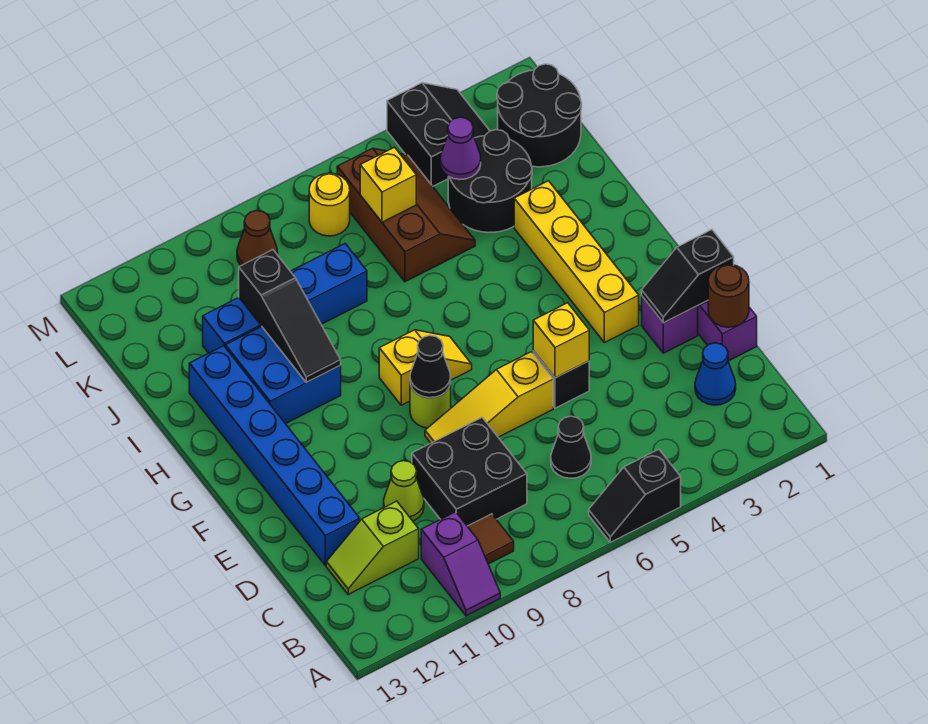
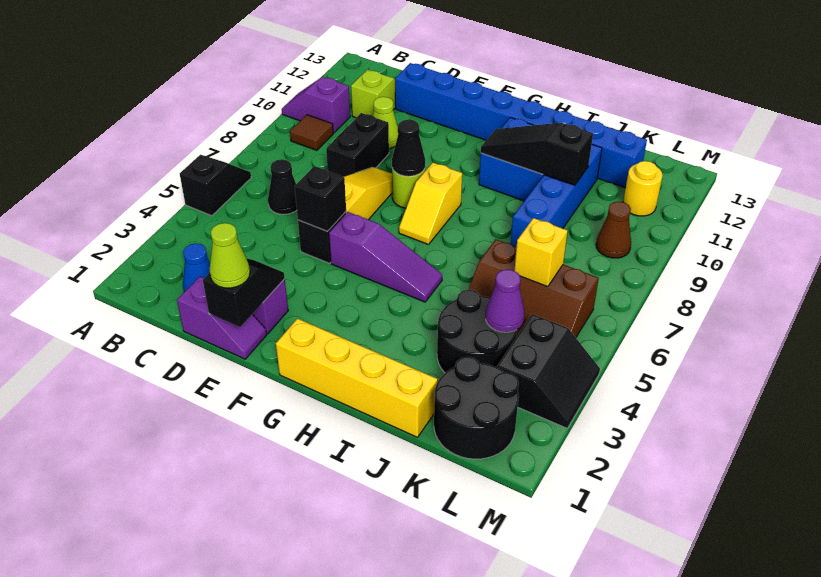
black 2x2 brick [412,417,527,526] -> black 1x2 brick [326,113,389,177]
brown 1x1 round brick [708,265,749,327] -> none
blue 1x6 brick [189,346,360,565] -> blue 1x8 brick [395,63,647,188]
none -> lime 1x1 cone [210,223,250,288]
yellow 1x1 brick [533,303,589,378] -> black 1x1 brick [295,166,346,231]
yellow 1x4 brick [514,181,639,343] -> yellow 1x4 brick moved to [276,319,437,437]
none -> purple 1x3 slope [329,212,442,302]
black 2x2 slope [387,83,490,186] -> black 2x2 slope turned to [497,314,600,428]
yellow 1x1 round brick [309,173,350,236] -> yellow 1x1 round brick moved to [623,161,663,216]

